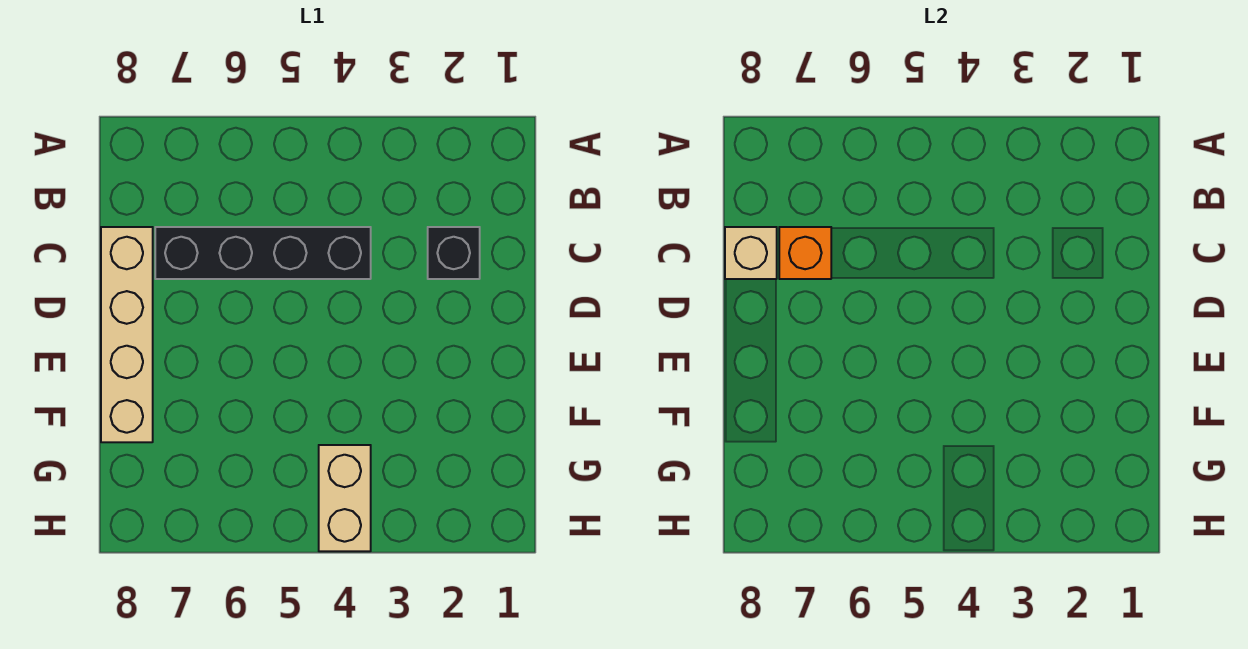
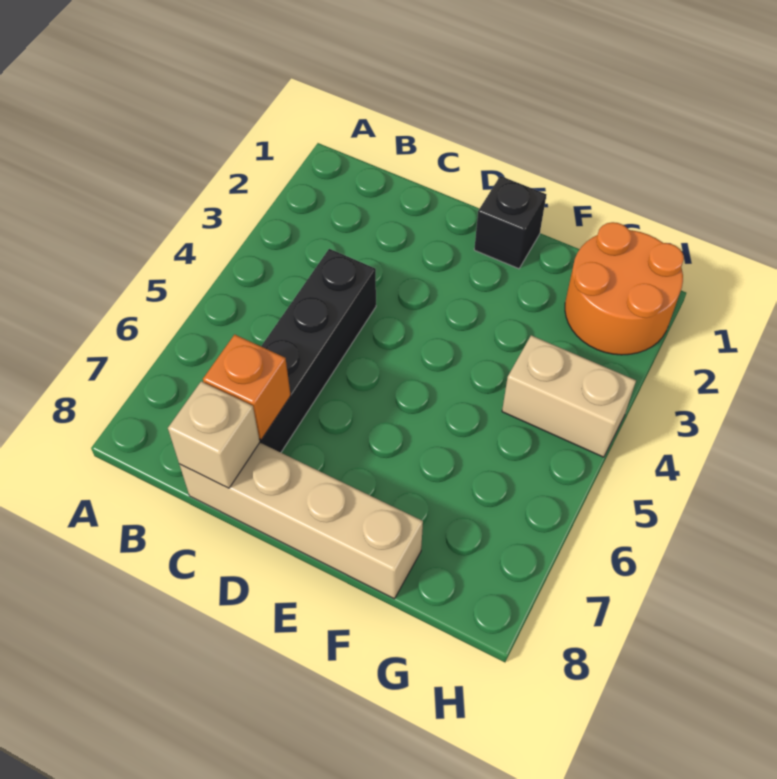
black 1x1 brick [428,227,480,279] -> black 1x1 brick moved to [474,176,546,269]
none -> orange 2x2 round brick [565,222,684,355]

